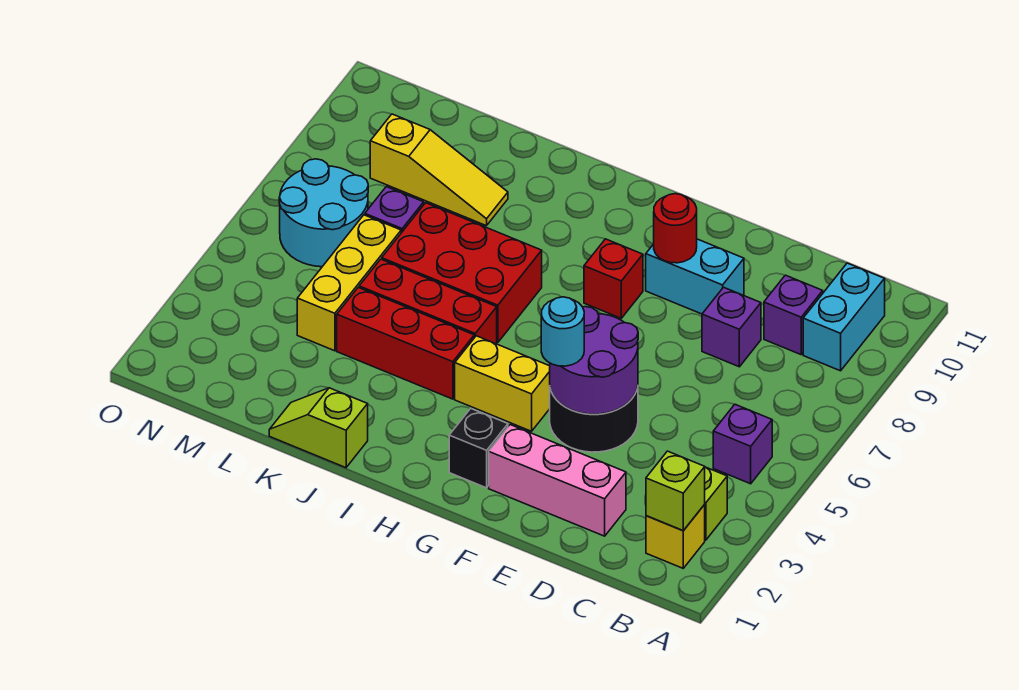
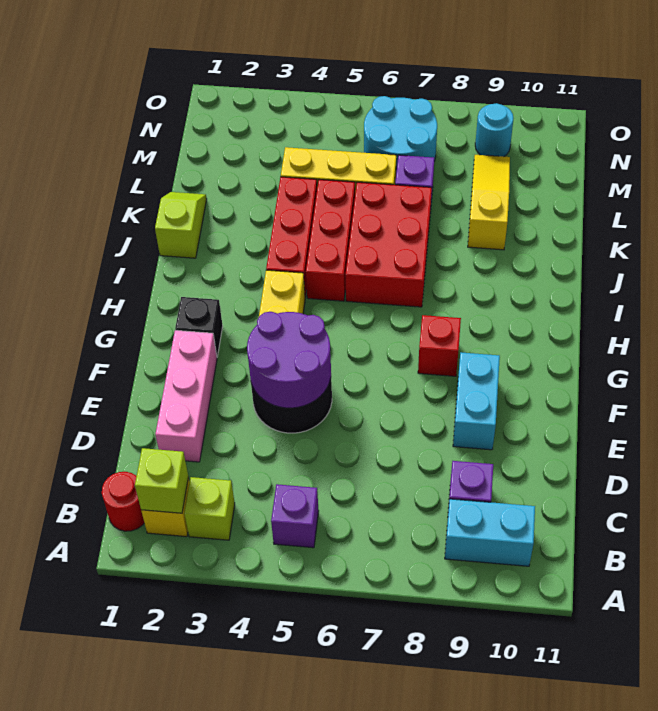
purple 1x1 brick [702,287,761,367] -> none
cyan 1x1 round brick [541,297,584,366] -> cyan 1x1 round brick moved to [475,103,513,157]
red 1x1 round brick [654,194,697,263] -> red 1x1 round brick moved to [102,472,144,531]
yellow 1x3 slope [370,114,508,226] -> yellow 1x3 slope turned to [468,155,510,250]

